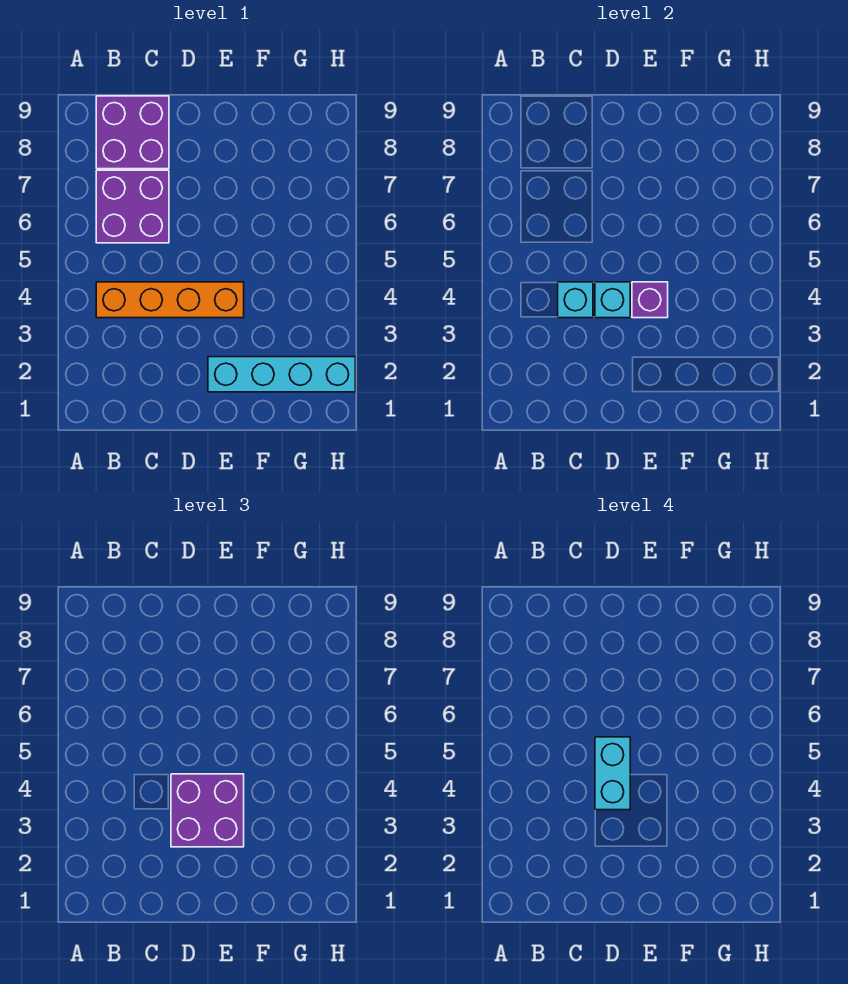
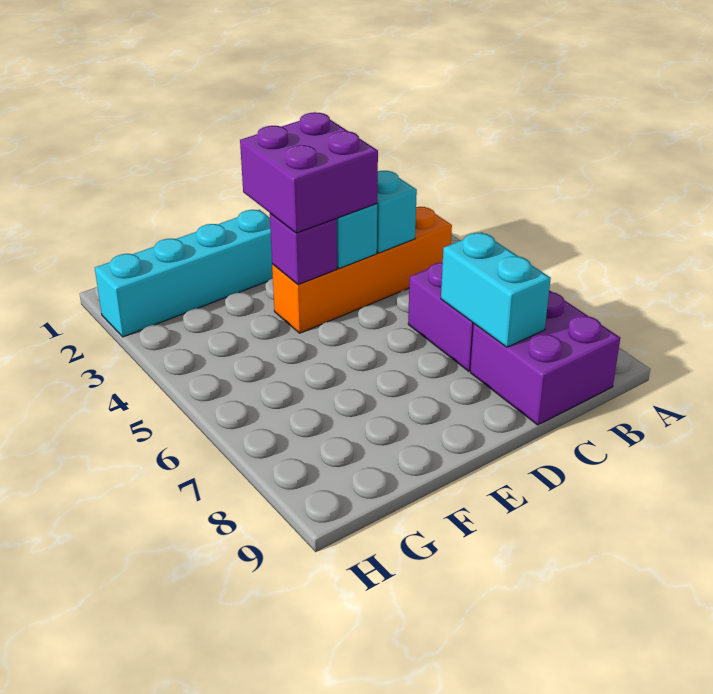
cyan 1x2 brick [595,737,630,810] -> cyan 1x2 brick moved to [441,232,551,347]

